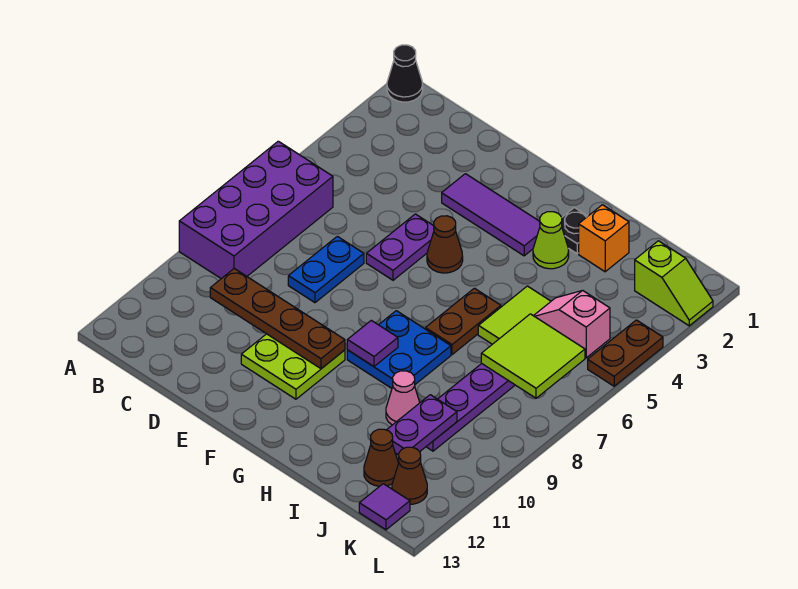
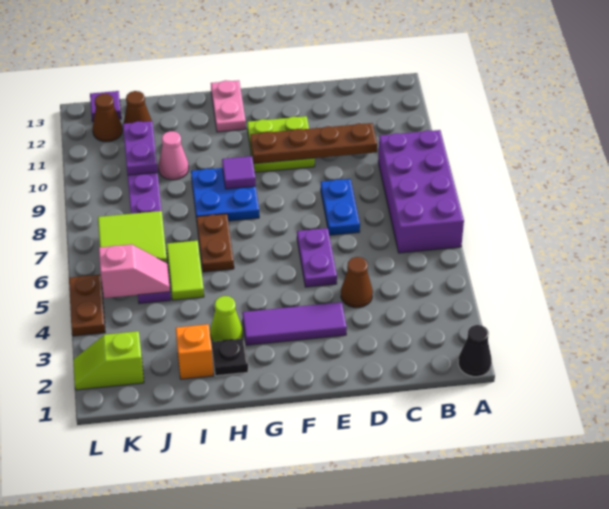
brown 1x1 cone [427,216,463,273] -> brown 1x1 cone moved to [341,257,373,308]
none -> pink 1x2 plate [211,80,246,132]

